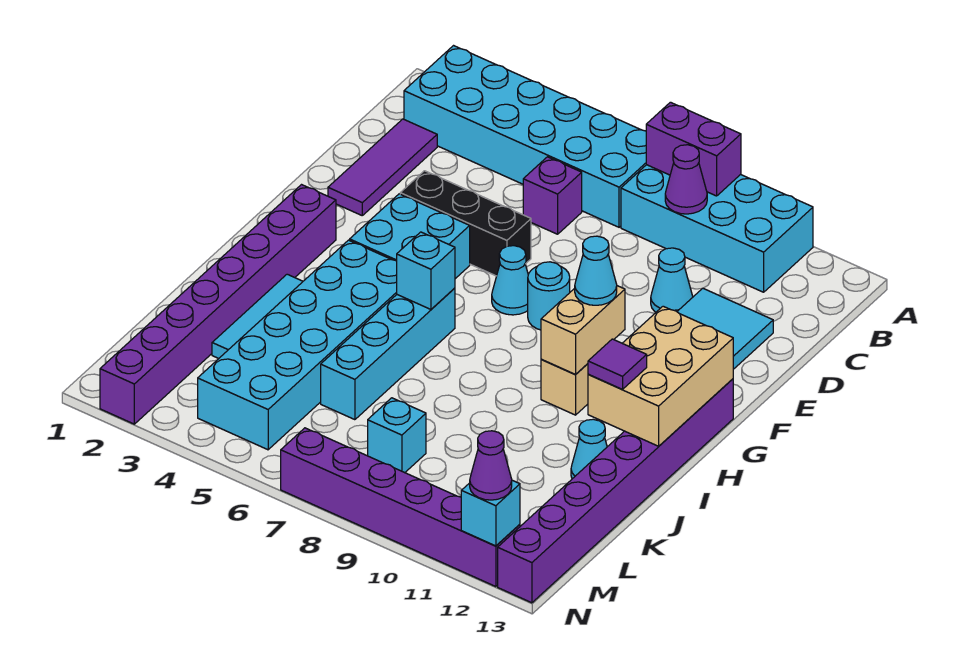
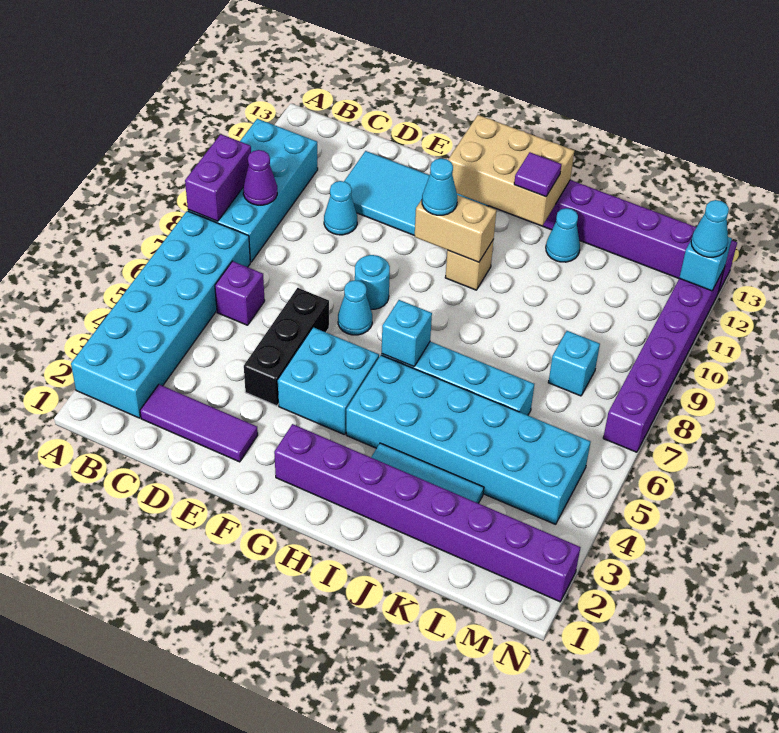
purple 1x1 cone [470,431,512,500] -> cyan 1x1 cone [691,200,729,257]

